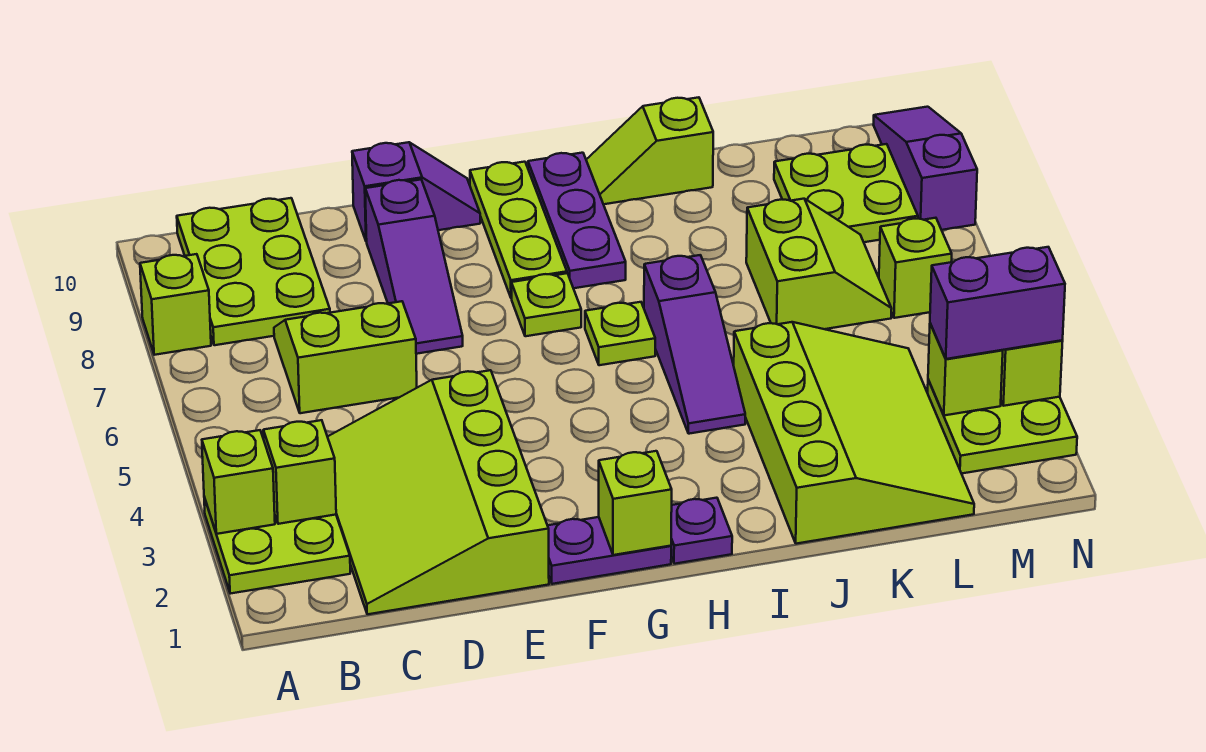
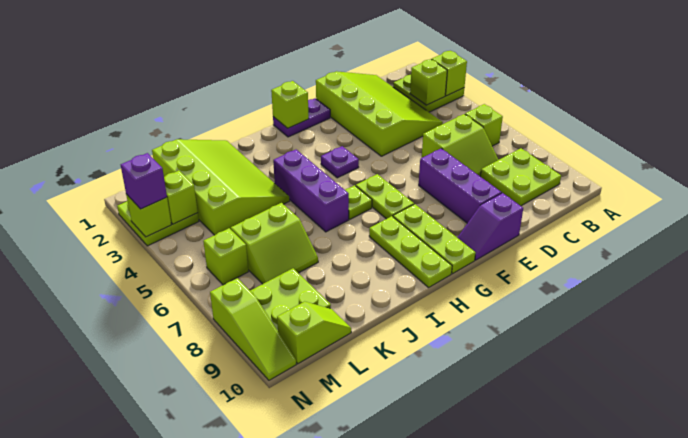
lime 1x1 brick [140,254,211,355] -> lime 1x1 brick moved to [465,104,503,146]
lime 2x3 plate [177,198,330,345] -> lime 2x2 plate [480,148,561,206]
purple 1x3 slope [365,180,463,354] -> purple 1x3 brick [419,148,501,223]
lime 1x1 plate [511,273,581,336] -> lime 1x2 plate [356,174,414,219]
purple 1x1 plate [671,498,732,564] -> purple 1x1 plate moved to [321,146,359,178]
purple 1x3 plate [528,153,626,288] -> lime 1x3 plate [369,216,452,287]
purple 1x3 slope [644,255,745,434] -> purple 1x3 brick [273,150,349,232]
lime 1x2 slope [586,97,713,204] -> lime 1x2 slope moved to [277,301,351,364]
lime 3x4 slope [734,322,974,544] -> lime 3x4 slope turned to [152,139,290,235]
lime 2x2 slope [746,199,892,329] -> lime 2x2 slope turned to [231,203,318,284]
purple 1x2 brick [930,247,1065,359] -> purple 1x1 brick [121,153,167,209]
purple 1x3 slope [873,107,977,230] -> lime 1x3 slope [210,278,296,380]

